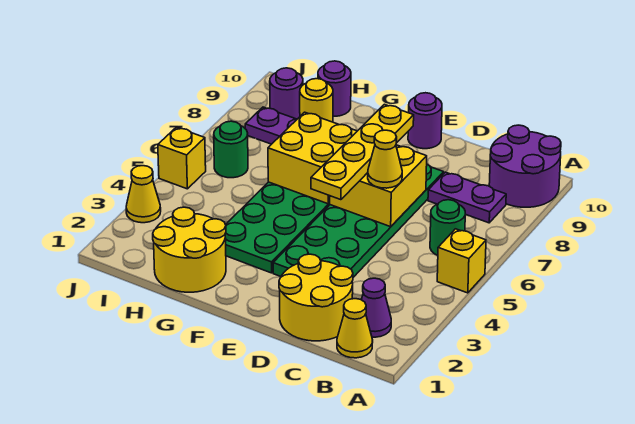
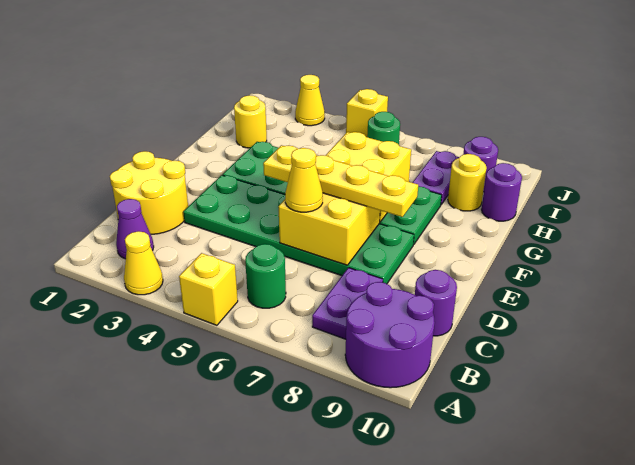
yellow 1x1 cone [337,299,373,358] -> yellow 1x1 cone moved to [124,231,163,295]
purple 1x1 round brick [408,93,442,149] -> purple 1x1 round brick moved to [415,270,457,336]
yellow 2x2 round brick [153,207,226,292] -> yellow 1x1 round brick [234,95,267,148]

